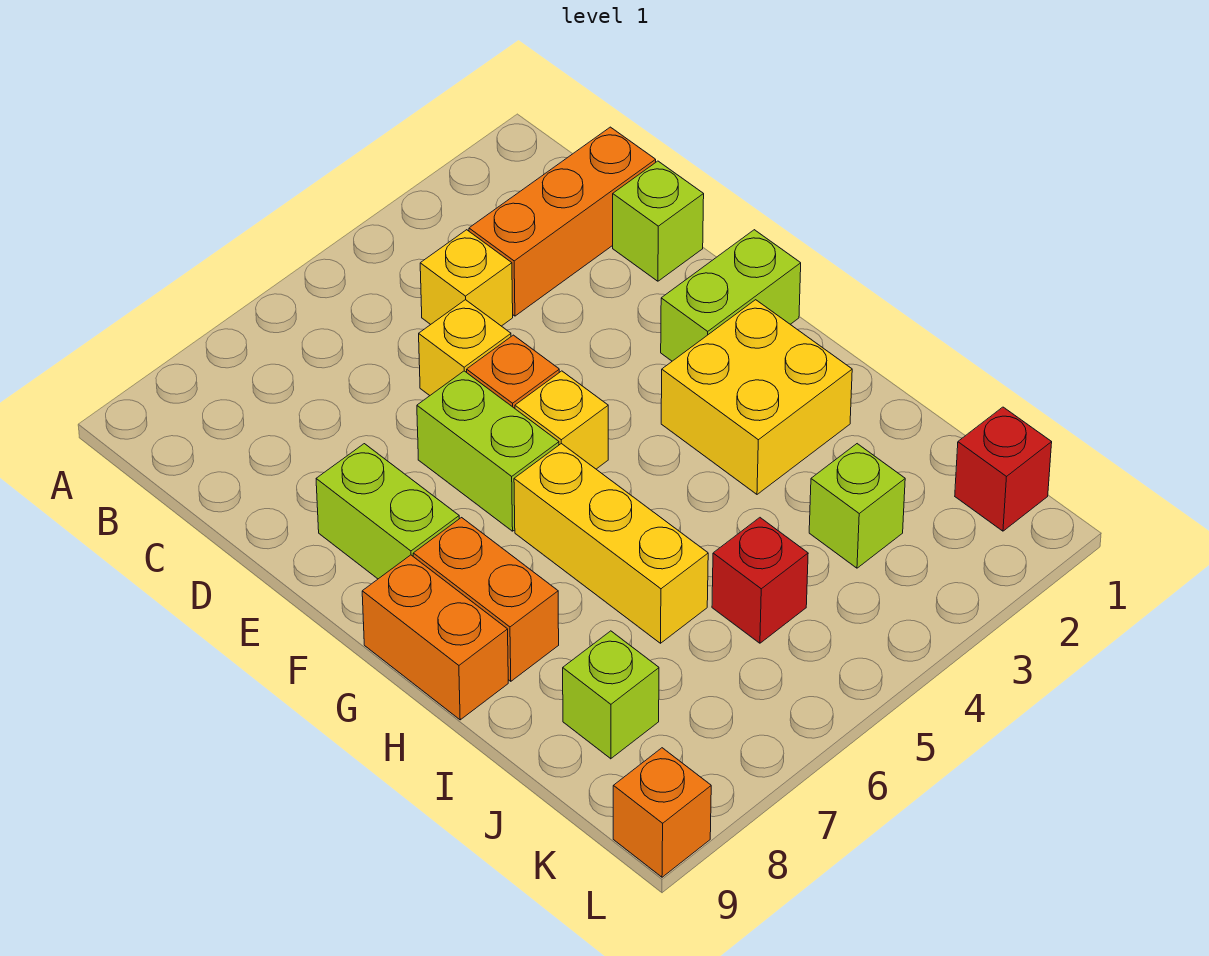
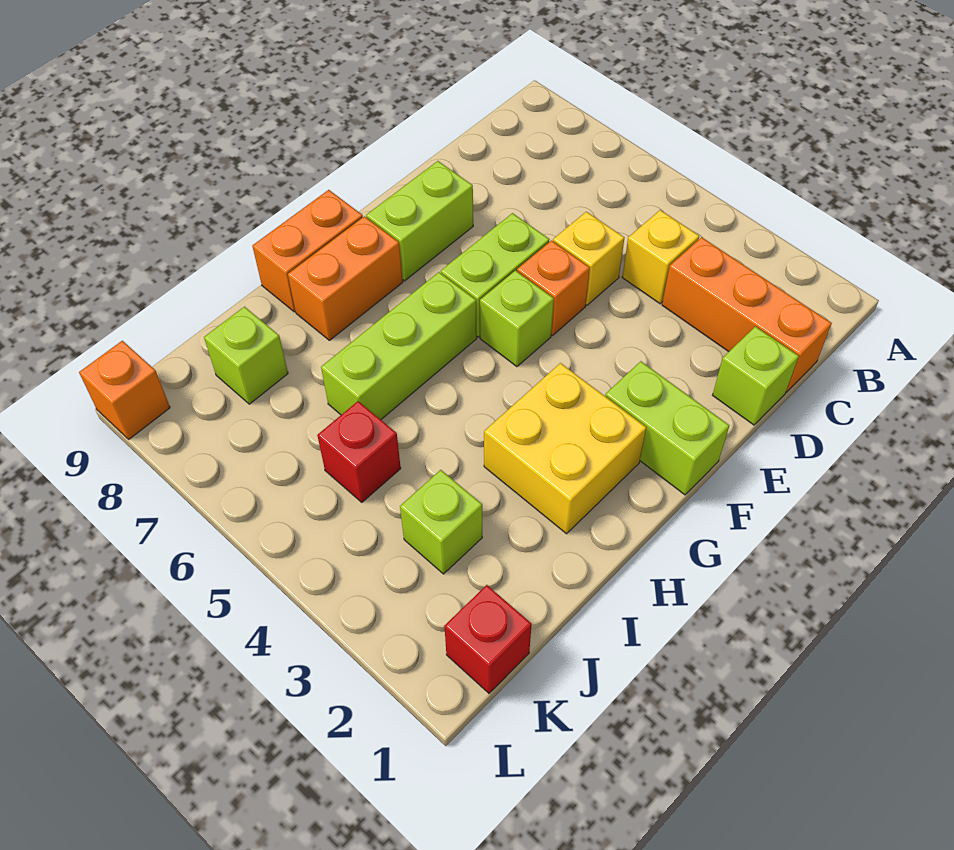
yellow 1x1 brick [515,371,608,469] -> lime 1x1 brick [480,270,554,367]
yellow 1x3 brick [514,443,708,643] -> lime 1x3 brick [321,272,477,420]

